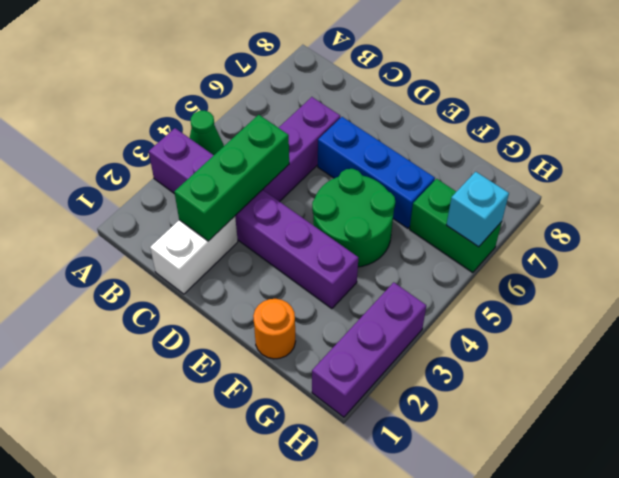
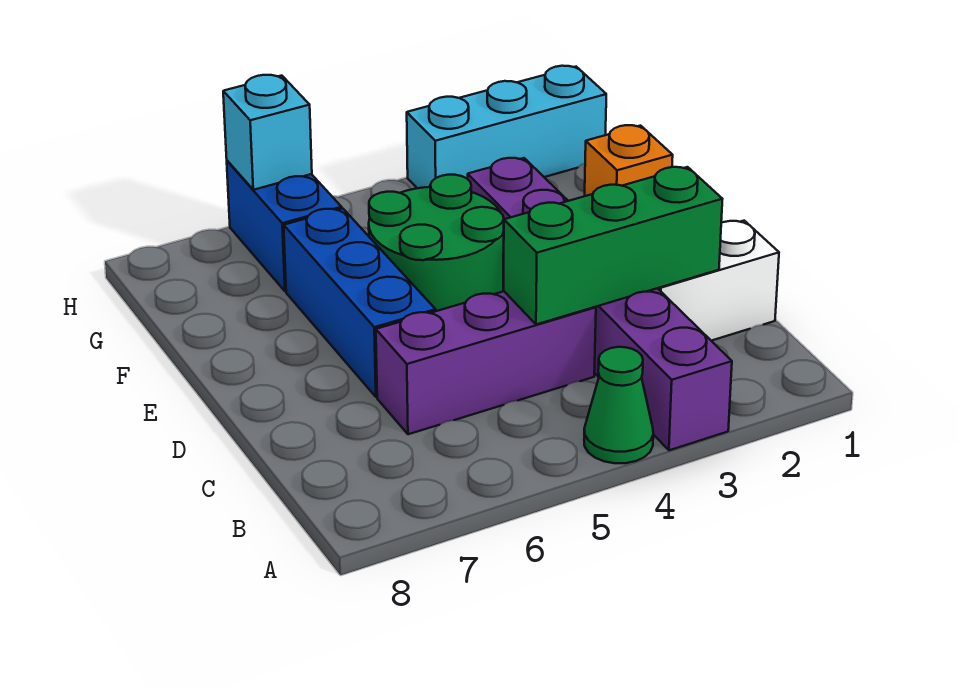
orange 1x1 round brick [253,299,296,359] -> orange 1x1 brick [585,125,673,196]
green 1x2 brick [410,179,502,273] -> blue 1x2 brick [227,161,342,291]
purple 1x3 brick [312,282,426,417] -> cyan 1x3 brick [407,66,606,188]

